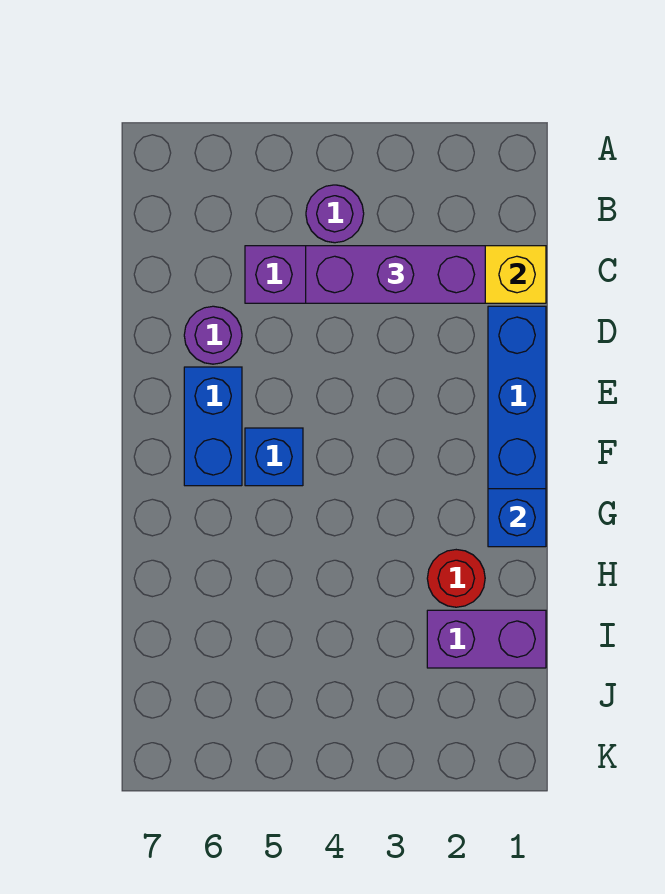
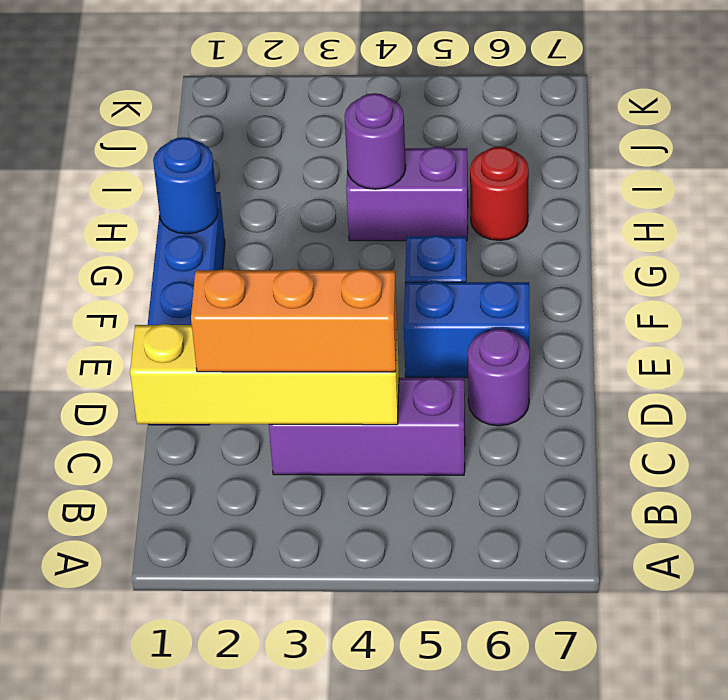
purple 1x1 round brick [306,185,364,243] -> purple 1x1 round brick moved to [345,93,406,189]
purple 1x3 brick [306,246,485,303] -> orange 1x3 brick [191,269,397,372]
blue 1x2 brick [184,367,242,486] -> blue 1x2 brick turned to [404,281,530,378]
blue 1x1 brick [488,489,546,547] -> blue 1x1 round brick [153,137,218,234]
red 1x1 round brick [427,550,485,607] -> red 1x1 round brick moved to [470,147,529,240]
purple 1x2 brick [427,610,546,668] -> purple 1x2 brick moved to [346,147,468,241]

